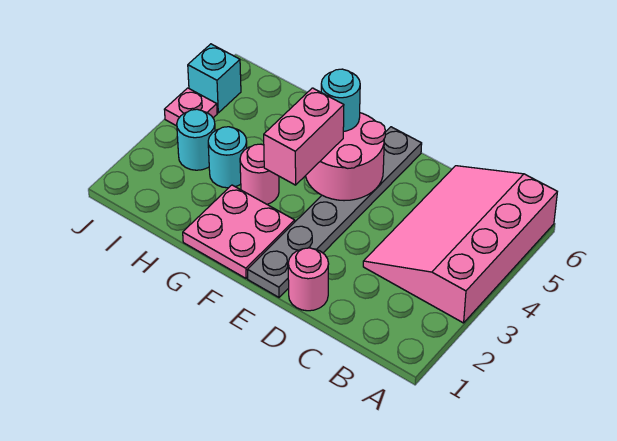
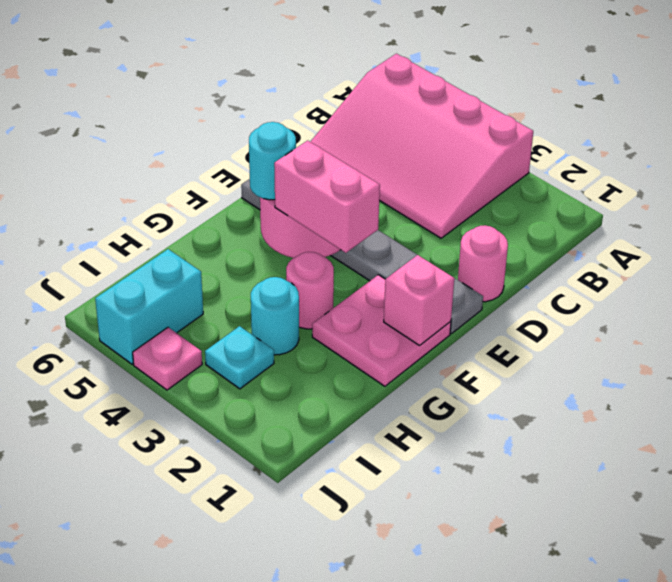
none -> pink 1x1 brick [384,255,454,345]
cyan 1x1 round brick [177,109,215,170] -> cyan 1x1 plate [205,326,274,389]
cyan 1x1 brick [188,44,241,113] -> cyan 1x2 brick [95,249,203,364]

